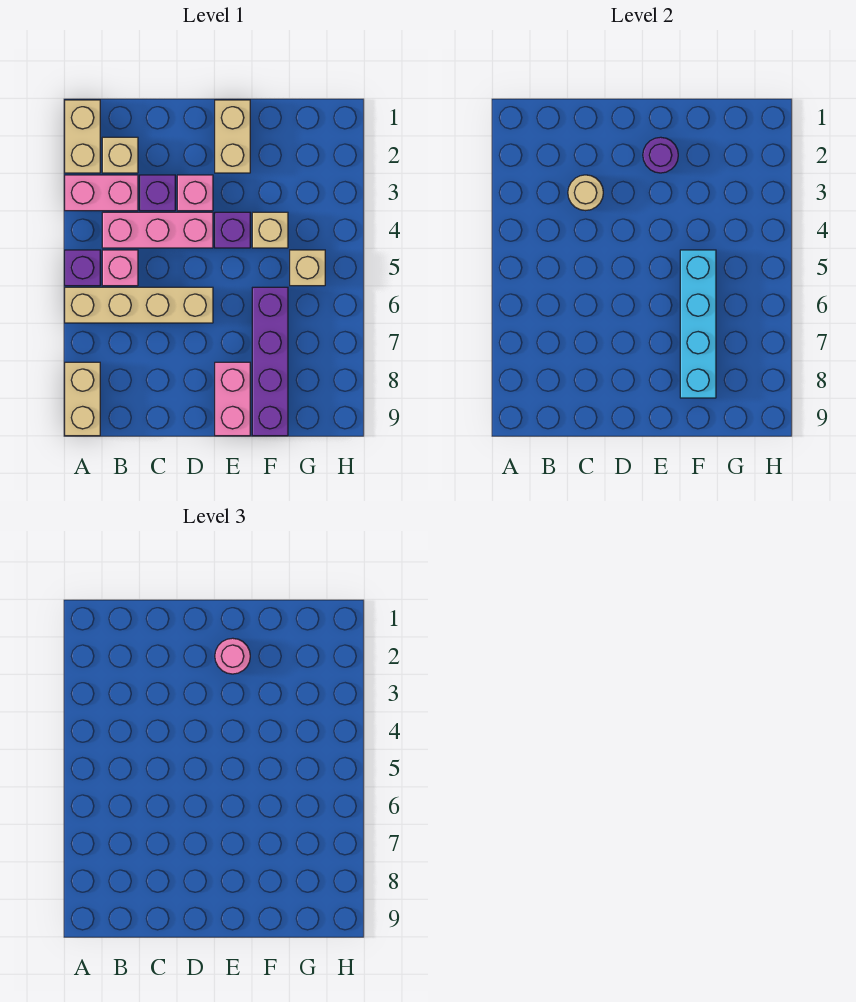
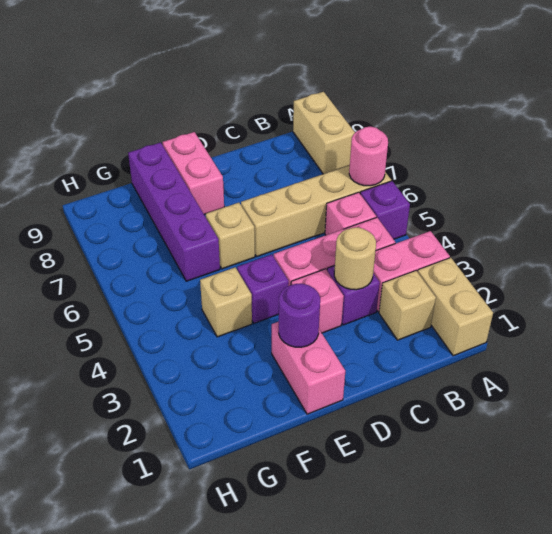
tan 1x2 brick [215,100,250,173] -> pink 1x2 brick [272,322,345,414]
pink 1x1 round brick [215,638,250,674] -> pink 1x1 round brick moved to [349,126,388,186]
cyan 1x4 brick [680,250,716,398] -> none
tan 1x1 brick [290,250,325,286] -> tan 1x1 brick moved to [206,203,255,269]

